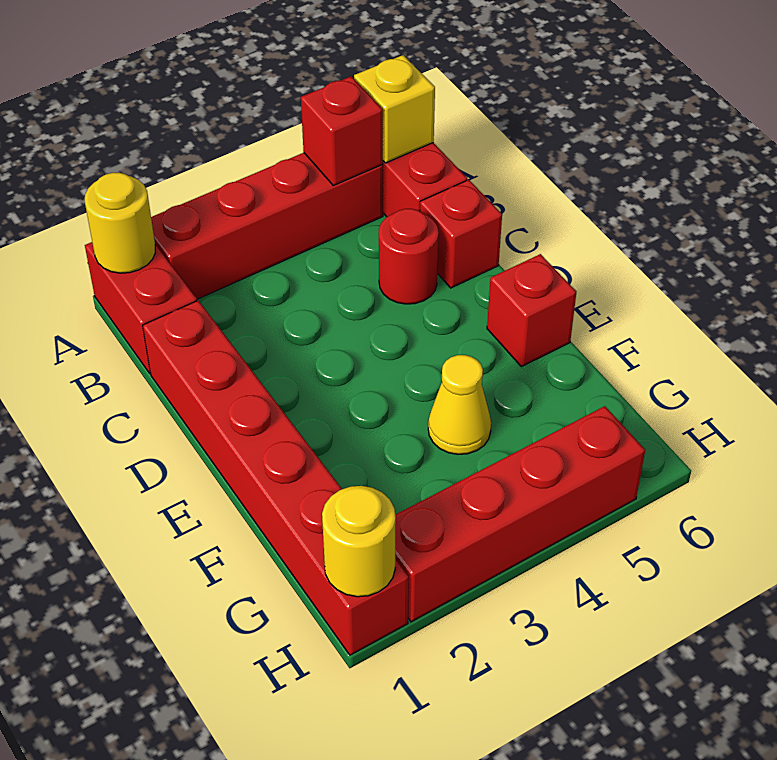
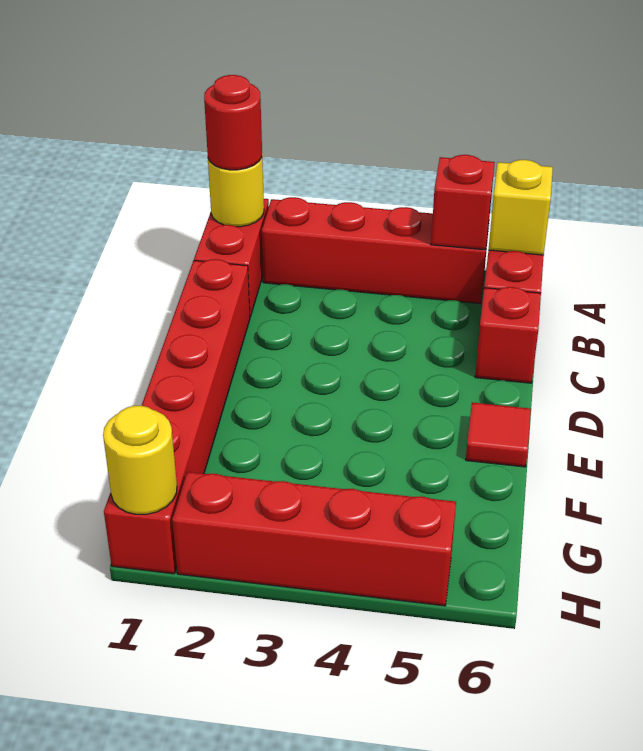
red 1x1 round brick [379,209,439,304] -> red 1x1 round brick moved to [204,75,262,170]
red 1x1 brick [487,254,576,367] -> red 1x1 tile [466,403,531,467]
yellow 1x1 cone [428,355,491,454] -> none

